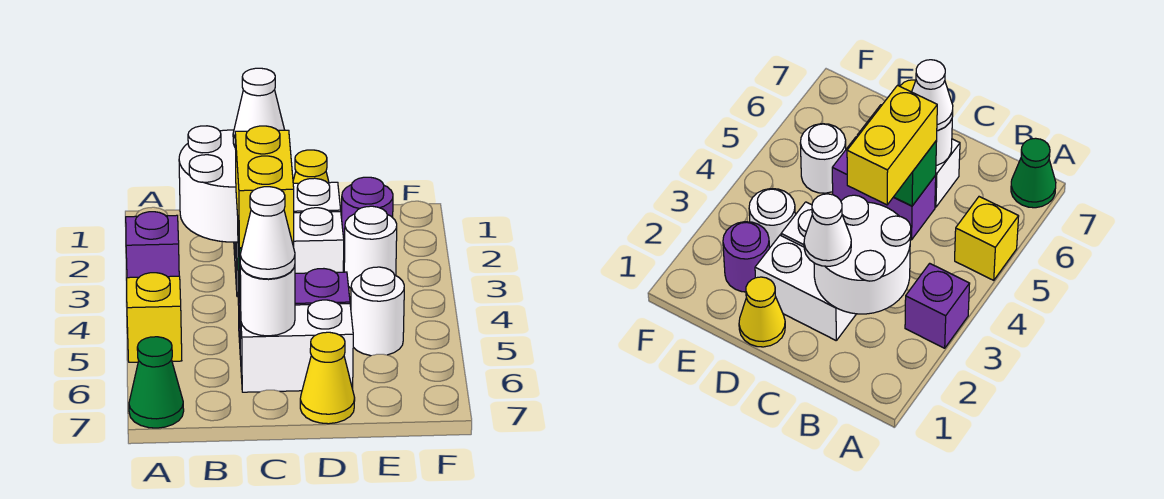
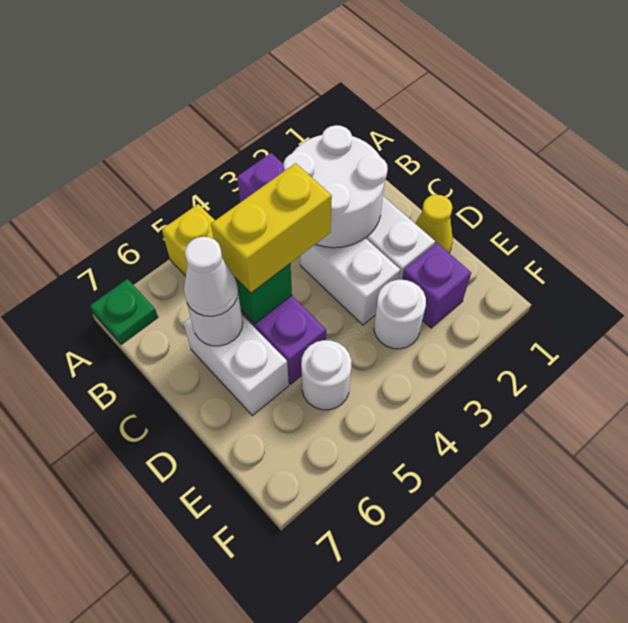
green 1x1 cone [129,337,184,428] -> green 1x1 plate [90,279,158,344]
white 1x1 cone [233,68,284,147] -> none
yellow 1x1 cone [300,332,355,424] -> none
purple 1x1 round brick [342,177,393,255] -> purple 1x1 brick [402,243,471,328]

